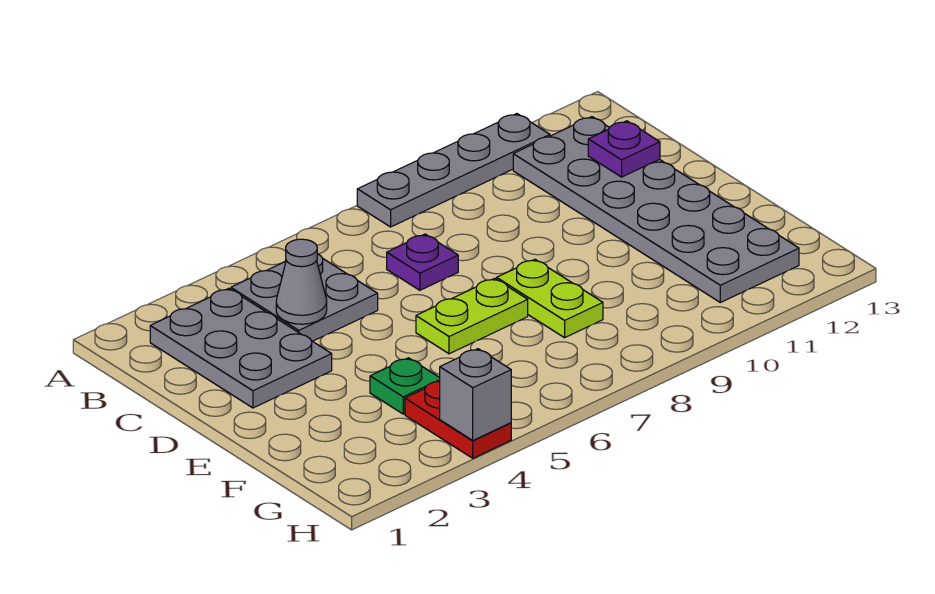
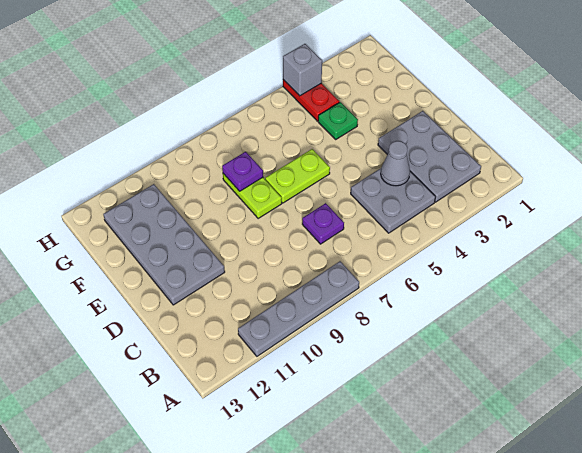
grey 2x6 plate [513,117,799,303] -> grey 2x4 plate [103,184,225,305]
purple 1x1 plate [588,121,660,177] -> purple 1x1 plate moved to [222,152,263,191]

